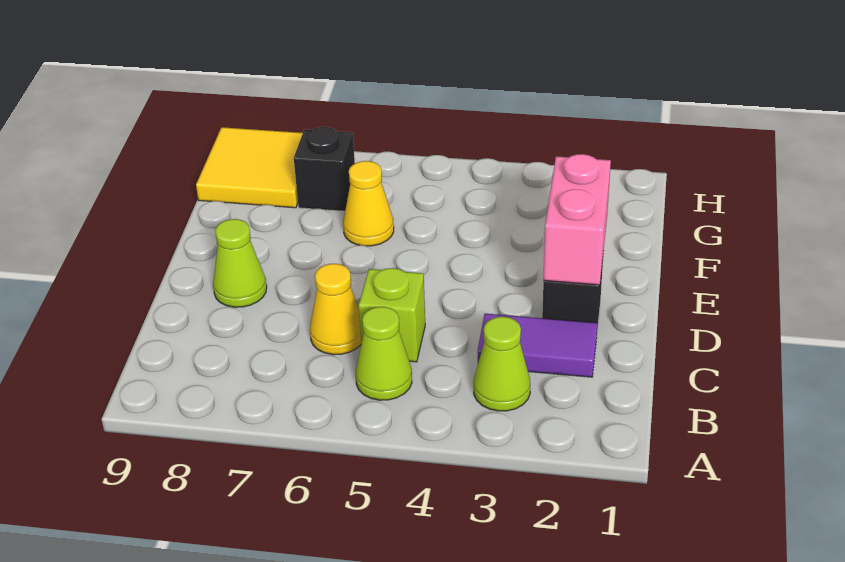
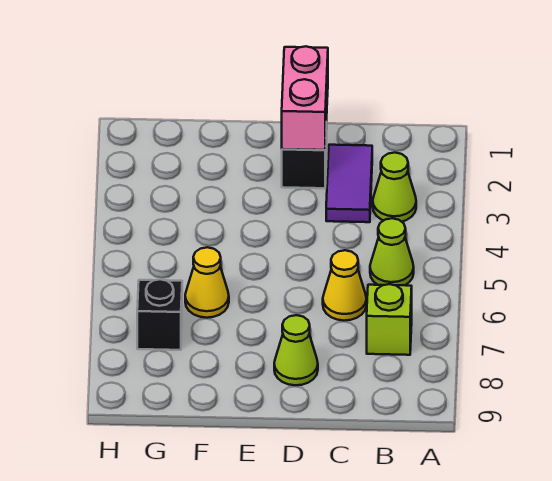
lime 1x1 brick [358,268,425,362] -> lime 1x1 brick moved to [367,284,412,355]
pink 1x2 brick [543,154,611,285] -> pink 1x2 brick turned to [282,46,328,150]
yellow 2x2 tile [196,127,303,208] -> none

